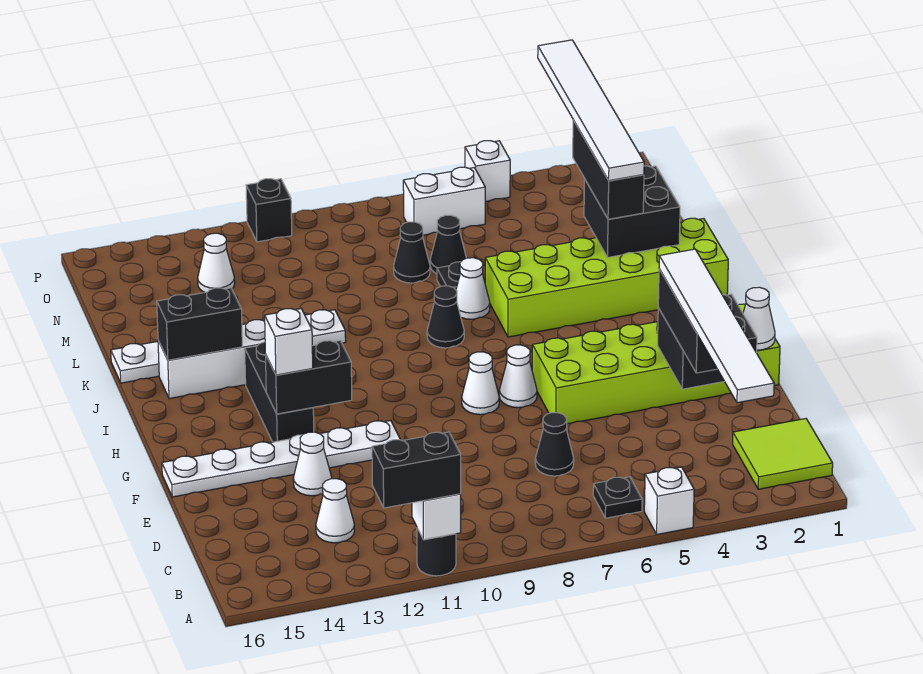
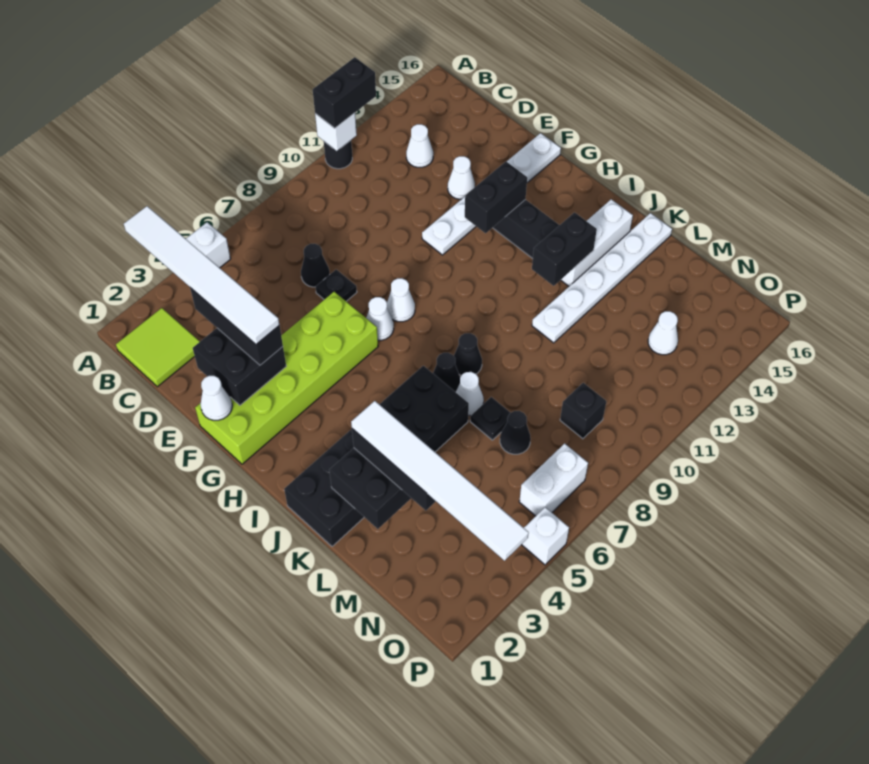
black 1x1 plate [593,477,642,518] -> black 1x1 plate moved to [315,270,357,301]
white 1x1 brick [265,309,313,375] -> none
lime 2x6 brick [485,218,728,337] -> black 2x6 brick [284,366,469,546]
black 1x2 brick [157,288,242,360] -> black 1x2 brick moved to [532,213,597,286]
black 1x1 cone [394,222,430,283] -> black 1x1 cone moved to [433,353,460,392]
black 1x1 brick [246,179,292,242] -> black 1x1 brick moved to [560,383,606,439]

